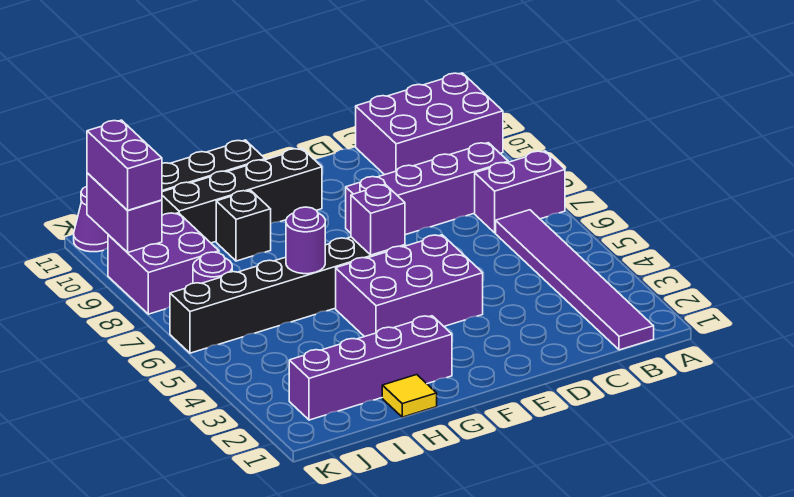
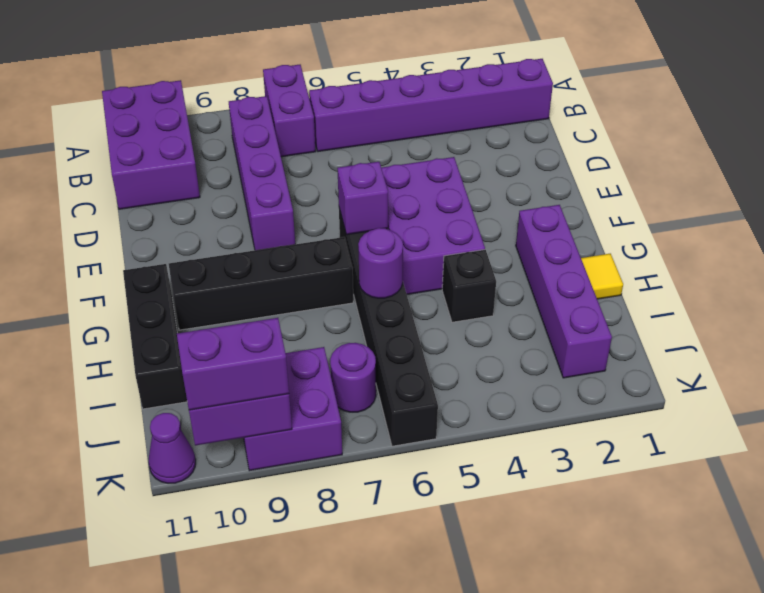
purple 1x6 tile [496,210,654,350] -> purple 1x6 brick [309,59,553,152]
black 1x4 brick [162,149,322,243] -> black 1x4 brick turned to [169,237,353,330]
black 1x1 brick [216,190,271,261] -> black 1x1 brick moved to [442,250,496,322]

